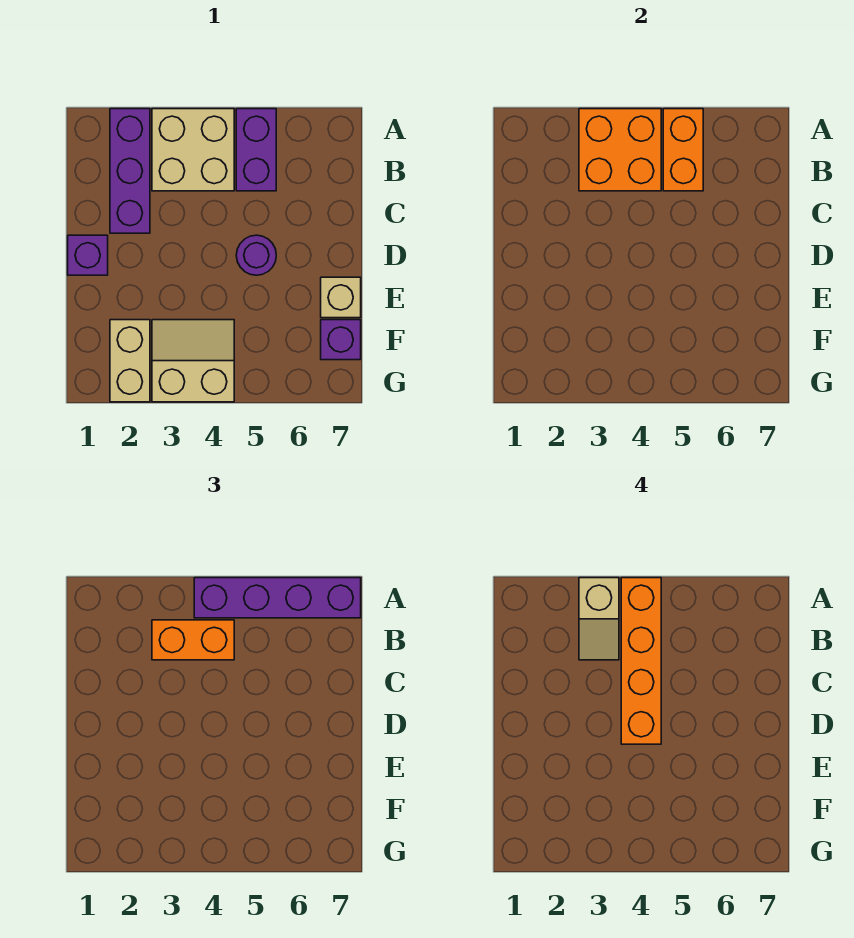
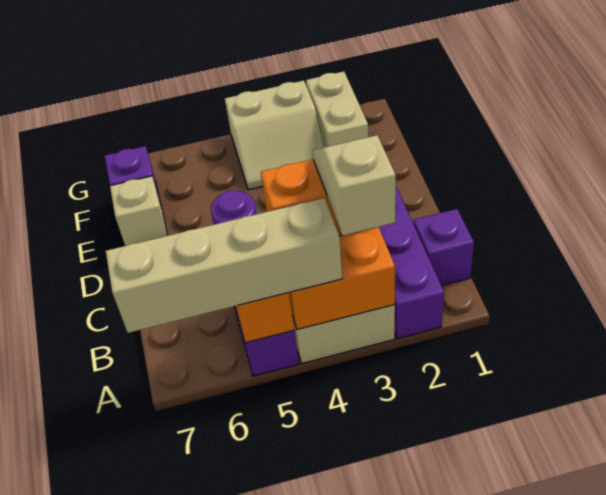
purple 1x4 brick [194,578,361,618] -> tan 1x4 brick [106,198,342,333]
orange 1x4 brick [621,578,661,744] -> none
purple 1x1 brick [68,235,108,275] -> purple 1x1 brick moved to [414,209,474,286]

